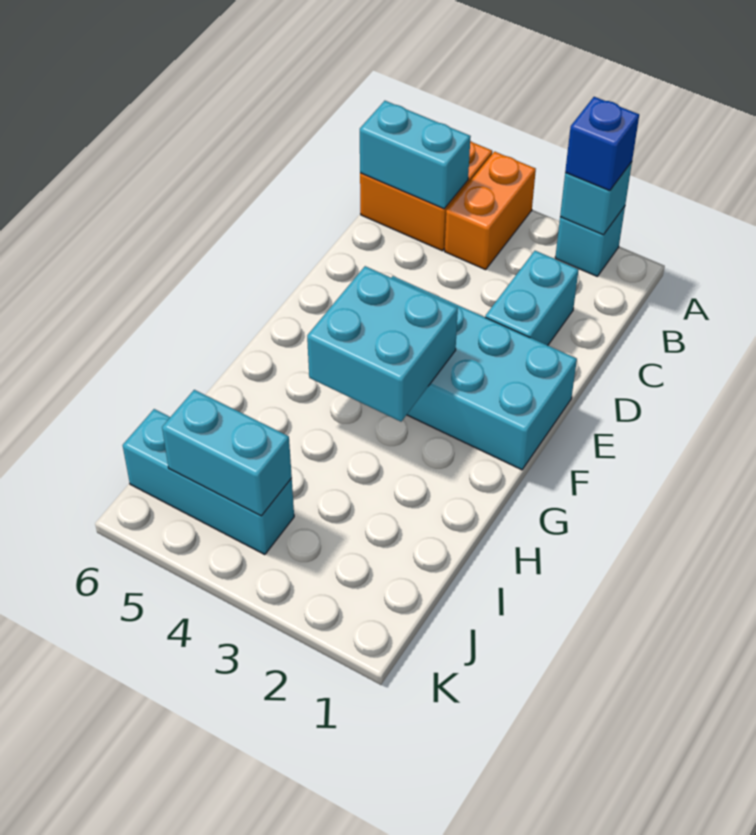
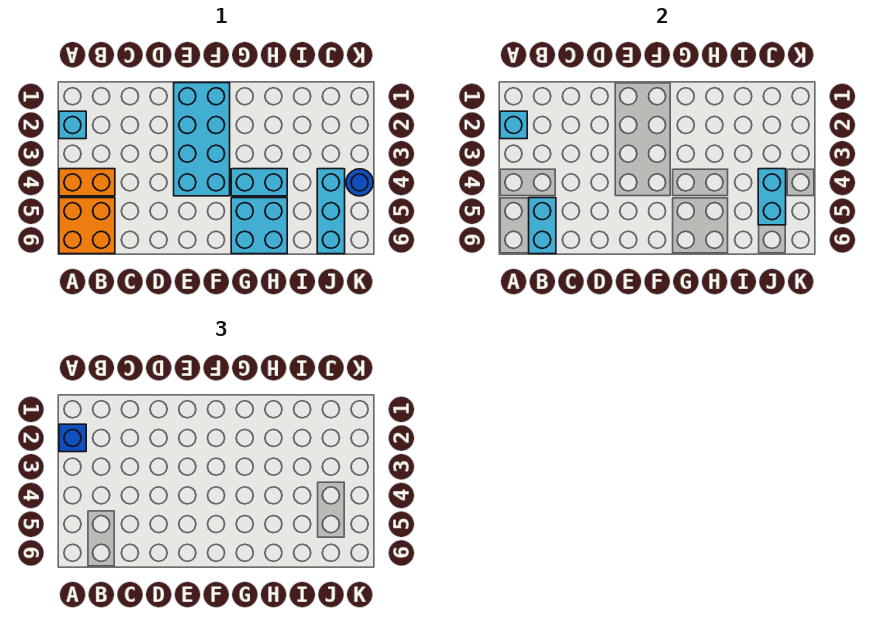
cyan 1x2 brick [485,251,578,345] -> cyan 1x2 brick moved to [231,169,287,196]
cyan 2x2 brick [307,266,458,422] -> cyan 2x2 brick moved to [231,198,287,254]
none -> blue 1x1 round brick [346,169,373,196]

